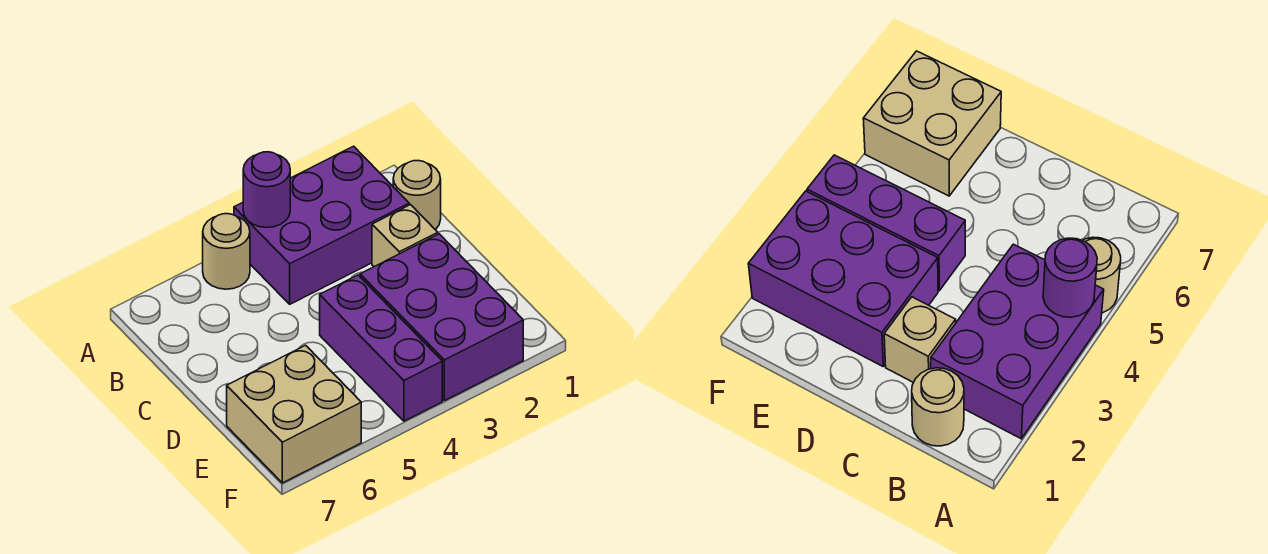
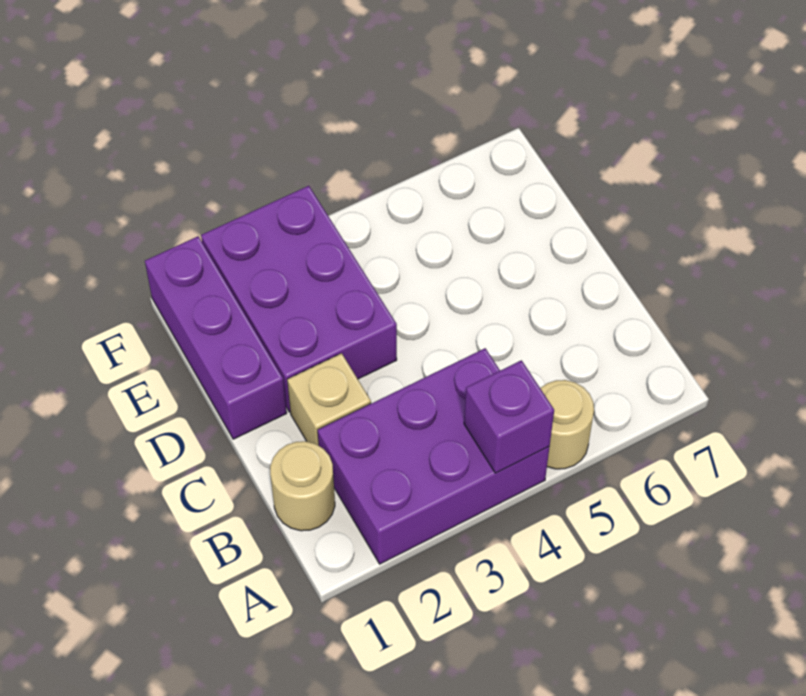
purple 1x1 round brick [243,152,290,228] -> purple 1x1 brick [464,360,554,473]
purple 1x3 brick [320,275,442,421] -> purple 1x3 brick moved to [145,236,287,439]
tan 2x2 brick [227,345,361,483] -> none

